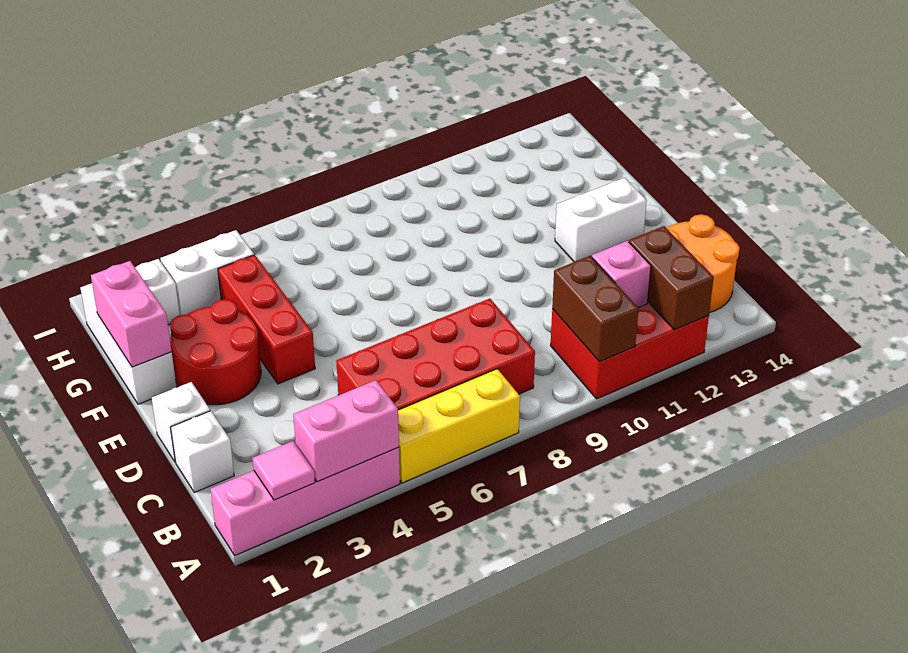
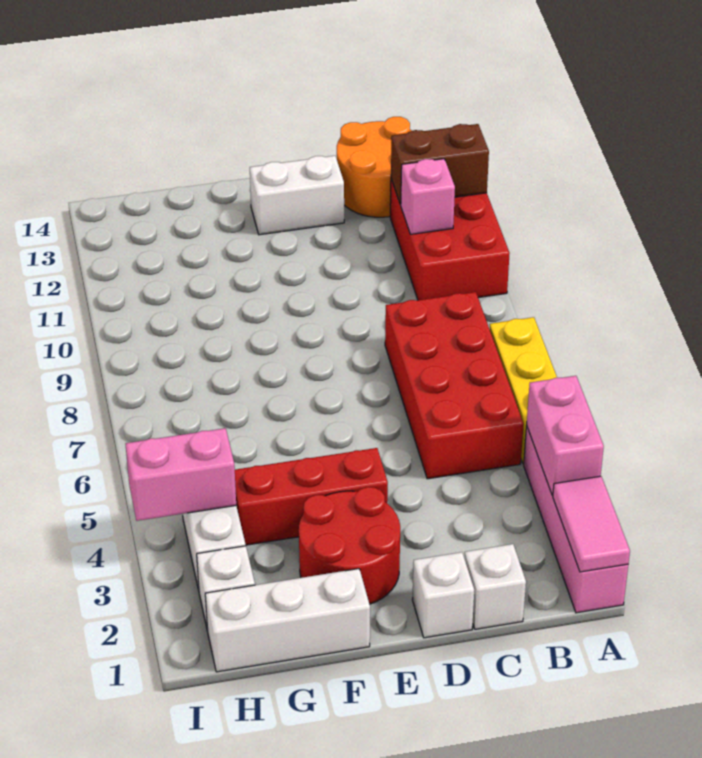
pink 1x1 tile [252,441,315,500] -> pink 1x2 tile [553,476,630,572]
brown 1x2 brick [552,256,639,362] -> none
white 1x2 brick [555,178,647,262] -> white 1x2 brick turned to [250,156,344,235]
pink 1x2 brick [91,261,172,367] -> pink 1x2 brick moved to [125,428,236,521]

